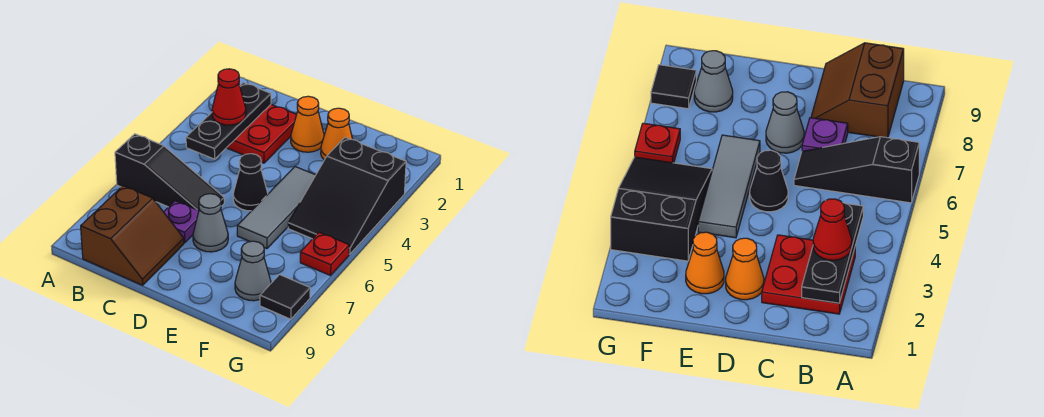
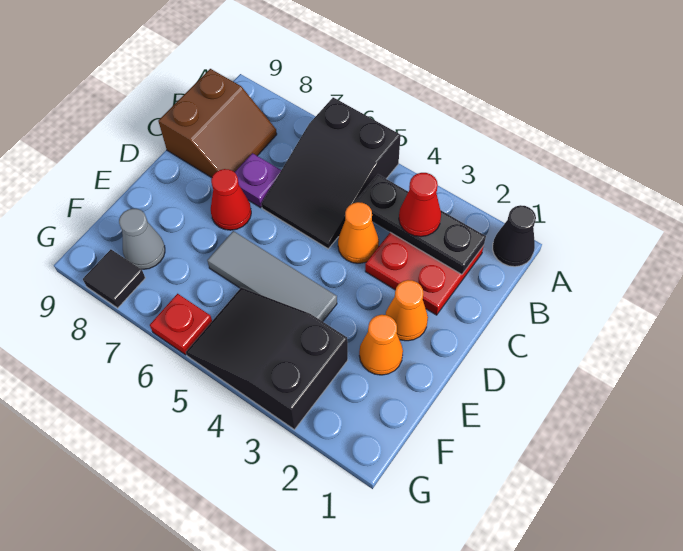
black 1x3 slope [115,134,224,211] -> black 2x3 slope [262,97,401,249]
brown 2x2 slope [81,186,184,285] -> brown 2x2 slope turned to [158,69,277,178]
none -> orange 1x1 cone [338,202,379,263]
black 1x1 cone [233,154,268,211] -> black 1x1 cone moved to [493,205,536,267]
grey 1x1 cone [193,194,228,252] -> red 1x1 cone [211,169,251,230]

